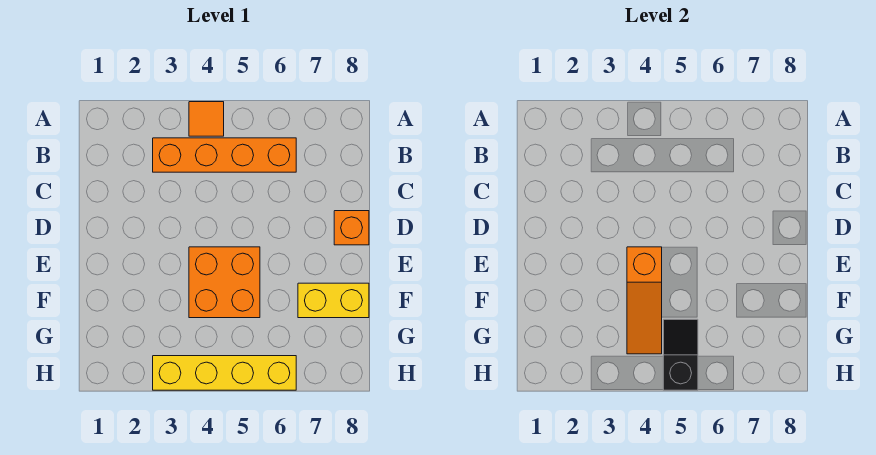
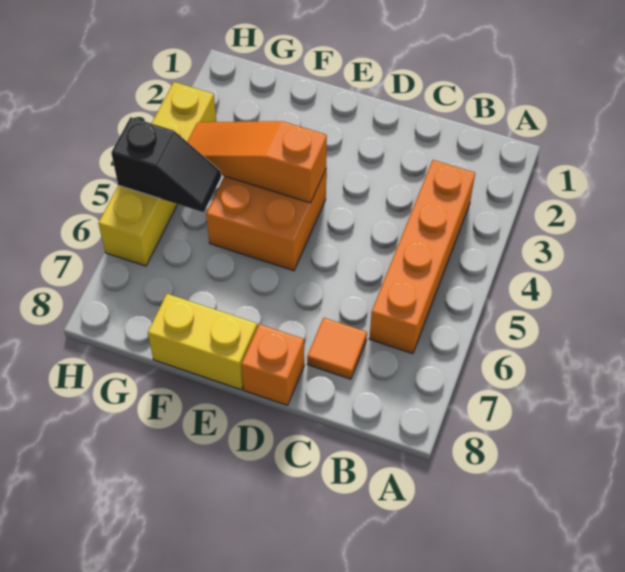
orange 1x1 tile [189,102,224,136] -> orange 1x1 tile moved to [307,318,367,379]
yellow 1x2 brick [298,283,369,318] -> yellow 1x2 brick turned to [148,294,257,390]

